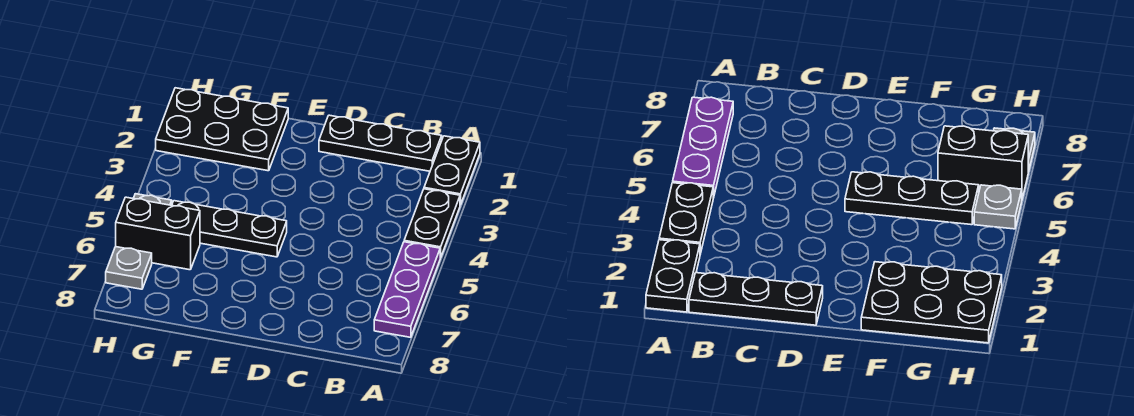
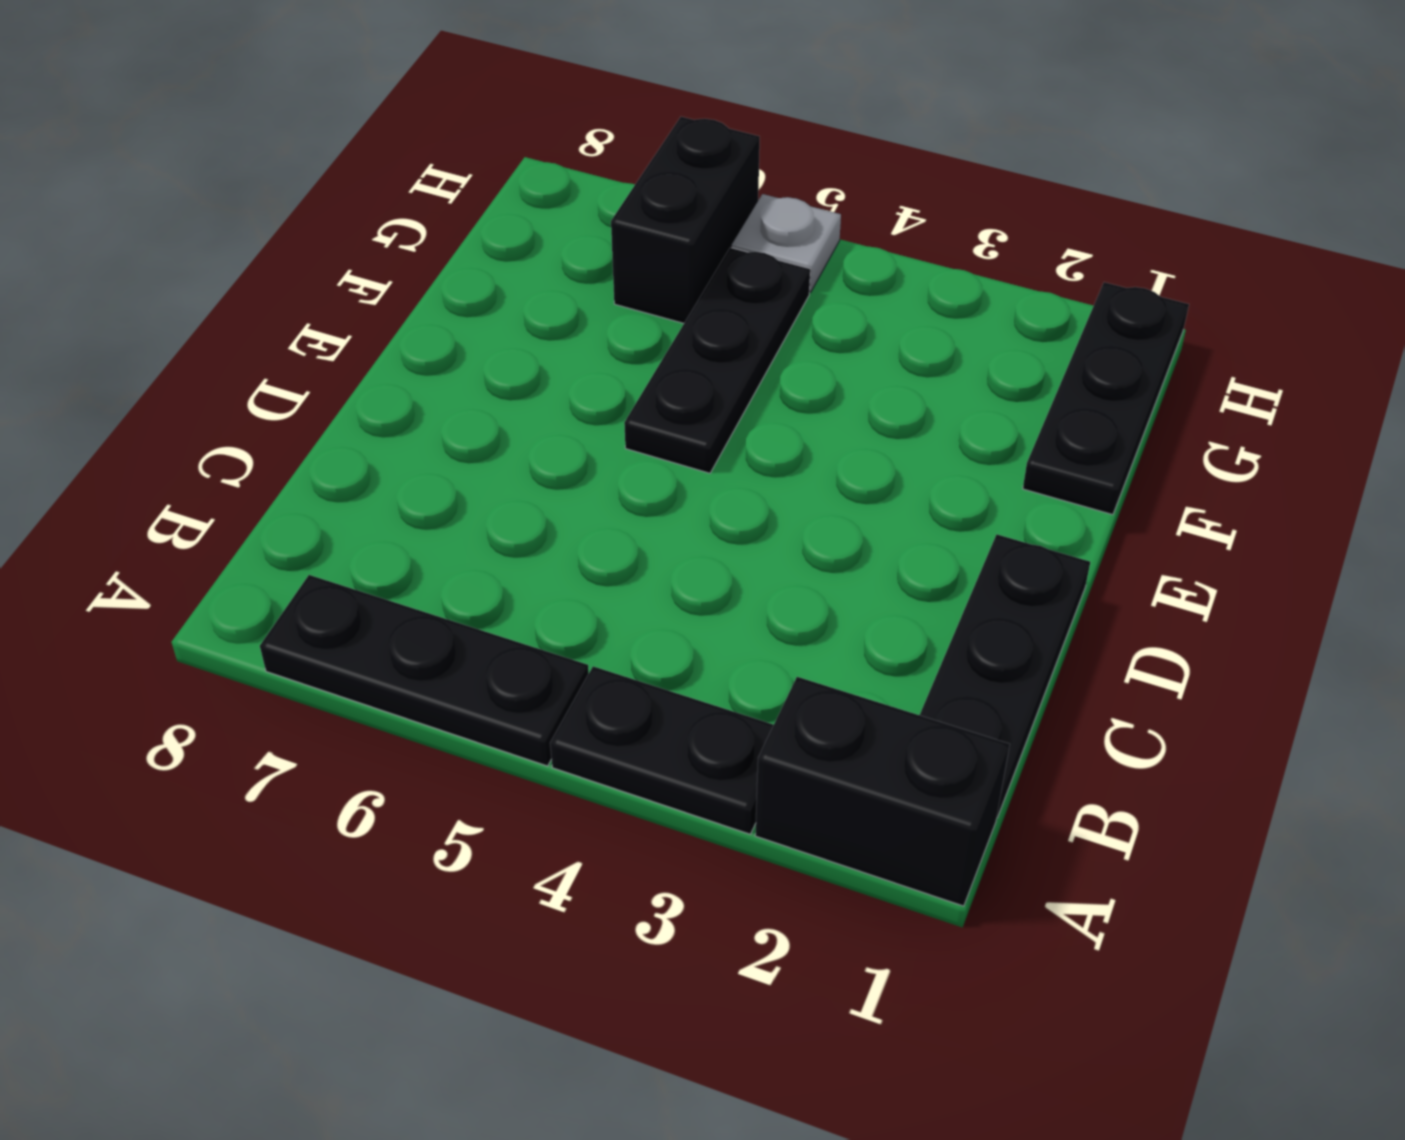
black 1x2 plate [424,136,480,205] -> black 1x2 brick [755,677,1010,906]
purple 1x3 plate [374,242,440,337] -> black 1x3 plate [260,575,589,766]
black 2x3 plate [156,88,288,171] -> black 1x3 plate [1023,282,1189,515]
grey 1x1 plate [106,247,152,289] -> none

